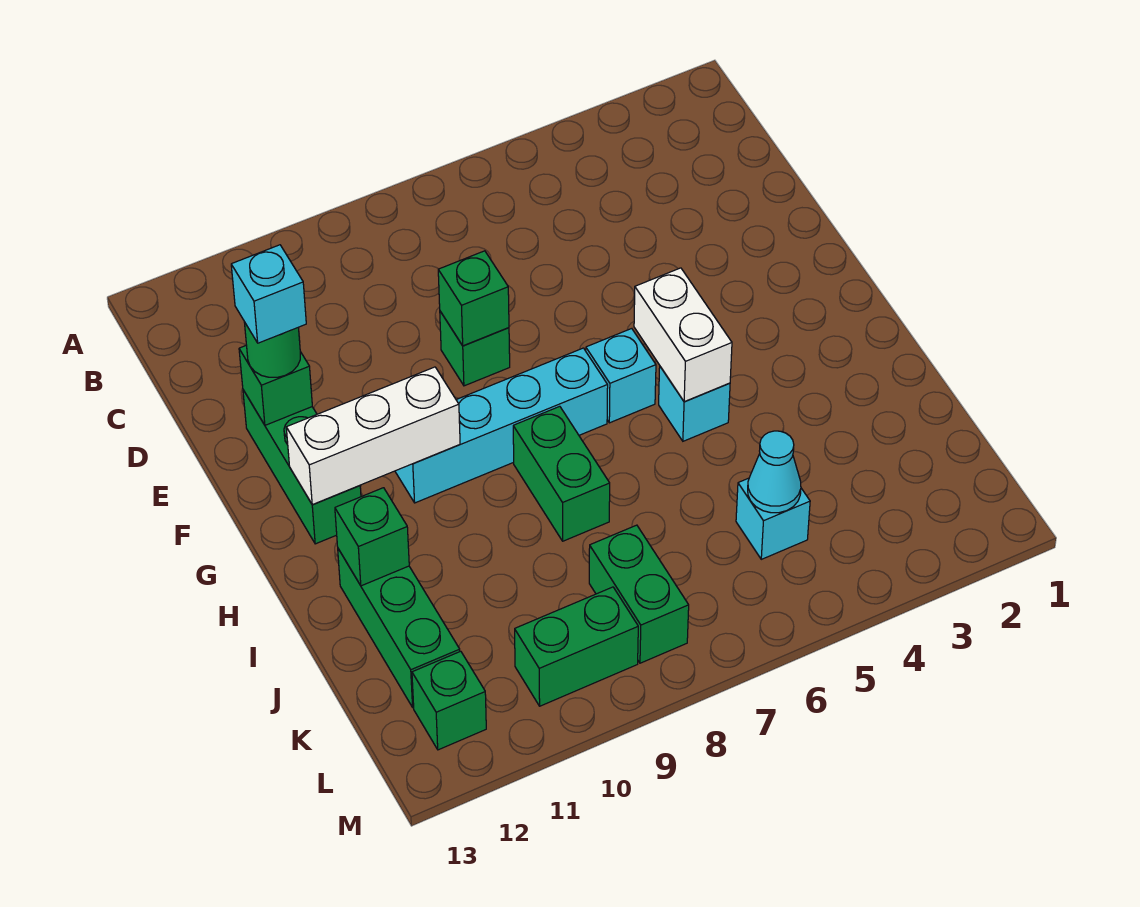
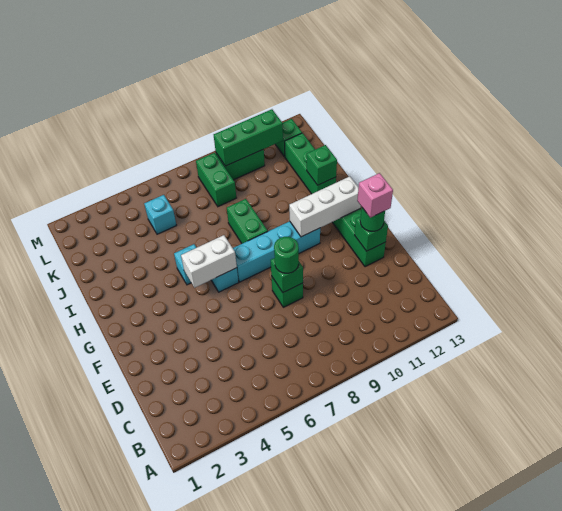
none -> green 1x1 round brick [274,237,299,273]
cyan 1x1 brick [231,245,306,343] -> pink 1x1 brick [357,173,393,218]
white 1x2 brick [634,268,732,402] -> white 1x2 brick turned to [181,235,237,288]
cyan 1x1 cone [748,431,801,513] -> none
none -> green 1x3 brick [214,109,283,166]

